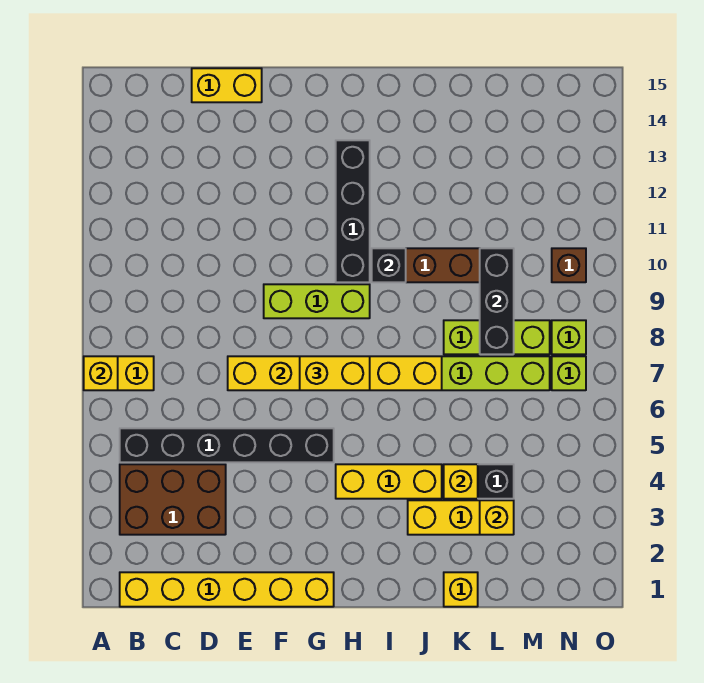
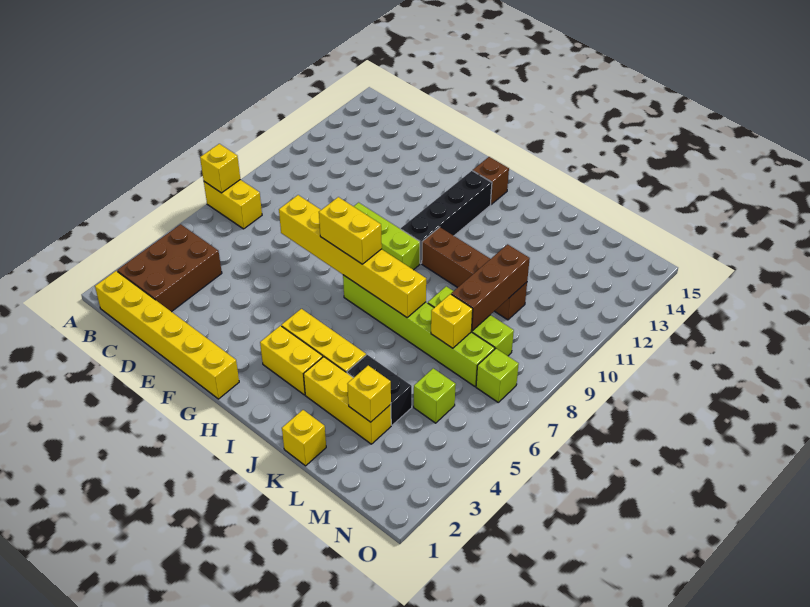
brown 2x3 brick [120,464,226,535] -> brown 2x3 brick turned to [117,224,222,312]
black 1x6 brick [120,428,334,462] -> none
yellow 1x2 brick [192,68,262,102] -> yellow 1x2 brick moved to [260,326,323,395]
black 1x1 brick [372,248,406,282] -> none
yellow 1x1 brick [444,464,478,499] -> yellow 1x1 brick moved to [431,294,473,348]
black 1x3 brick [480,248,514,354] -> brown 1x3 brick [451,244,530,331]
lime 1x1 brick [552,320,586,354] -> lime 1x1 brick moved to [414,368,456,423]
brown 1x1 brick [552,248,586,282] -> brown 1x1 brick moved to [473,157,509,204]

